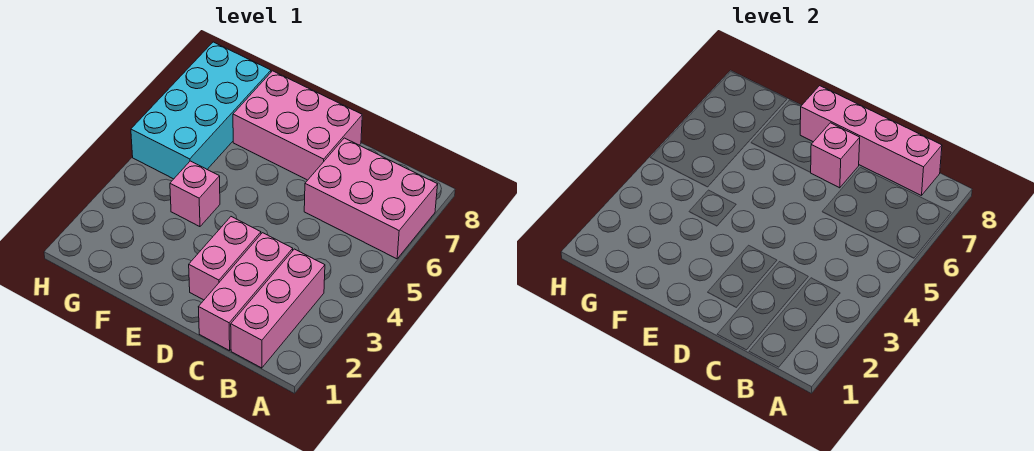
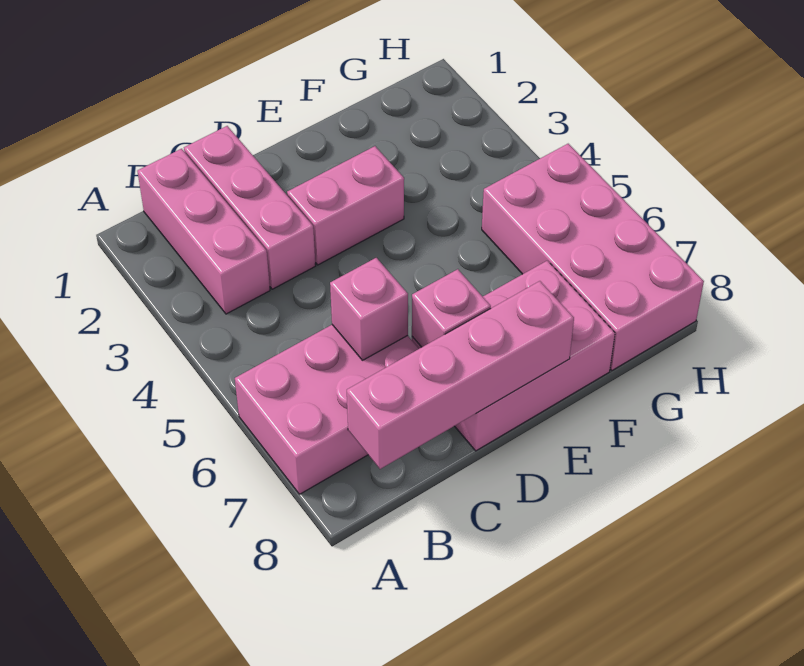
pink 1x2 brick [189,217,261,300] -> pink 1x2 brick turned to [287,146,404,265]
pink 1x1 brick [170,161,220,227] -> pink 1x1 brick moved to [330,258,408,360]
cyan 2x4 brick [131,42,271,179] -> pink 2x4 brick [482,144,704,370]

